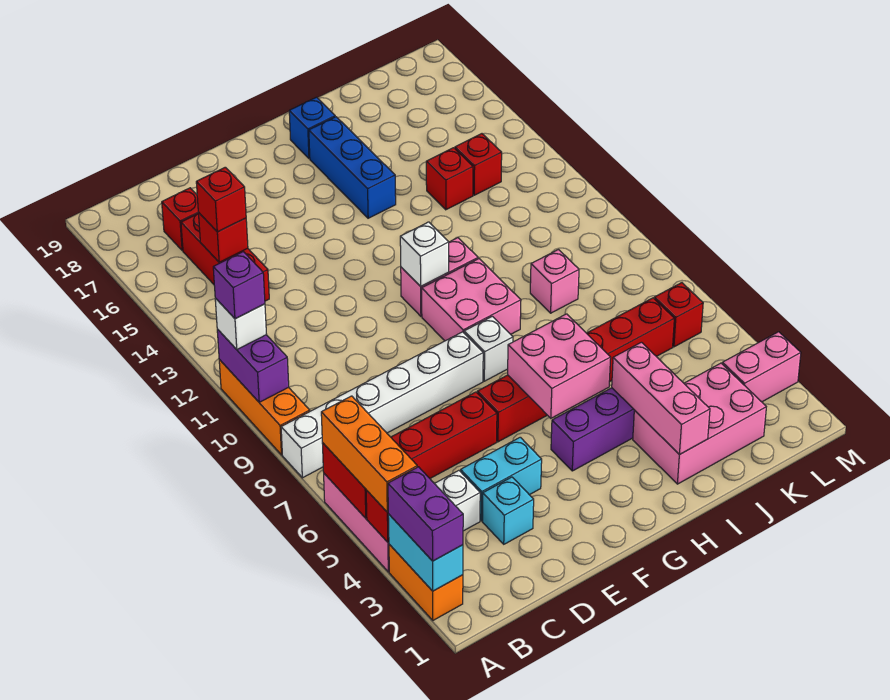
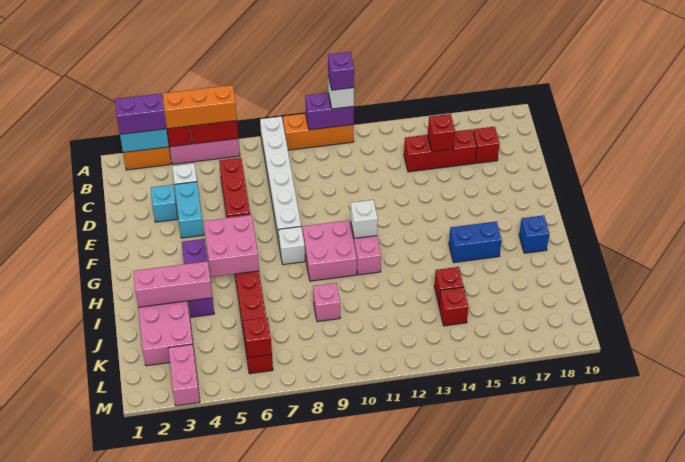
red 1x1 brick [196,167,246,232] -> red 1x1 brick moved to [243,318,272,358]
blue 1x3 brick [309,117,396,218] -> blue 1x2 brick [449,221,502,262]

